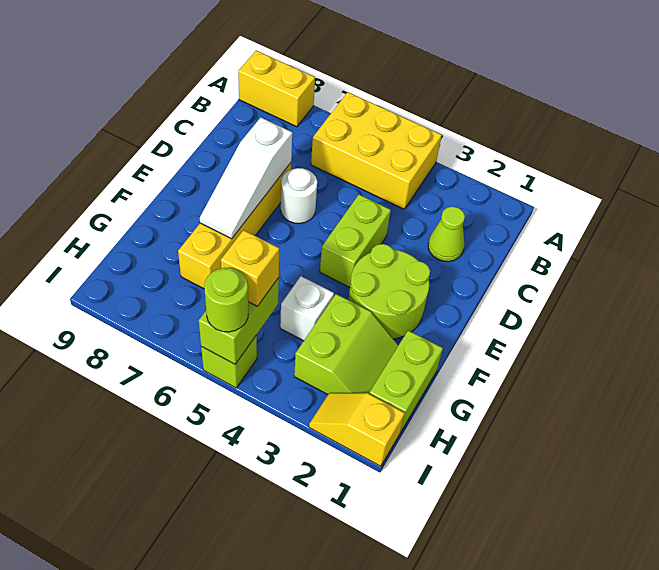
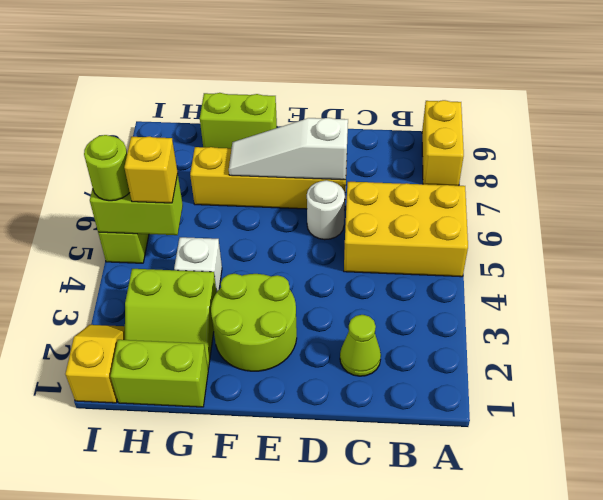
yellow 2x3 brick [311,92,442,209] -> yellow 2x3 brick turned to [344,182,468,277]
lime 1x2 brick [320,195,391,287] -> lime 1x2 brick moved to [200,93,277,148]

